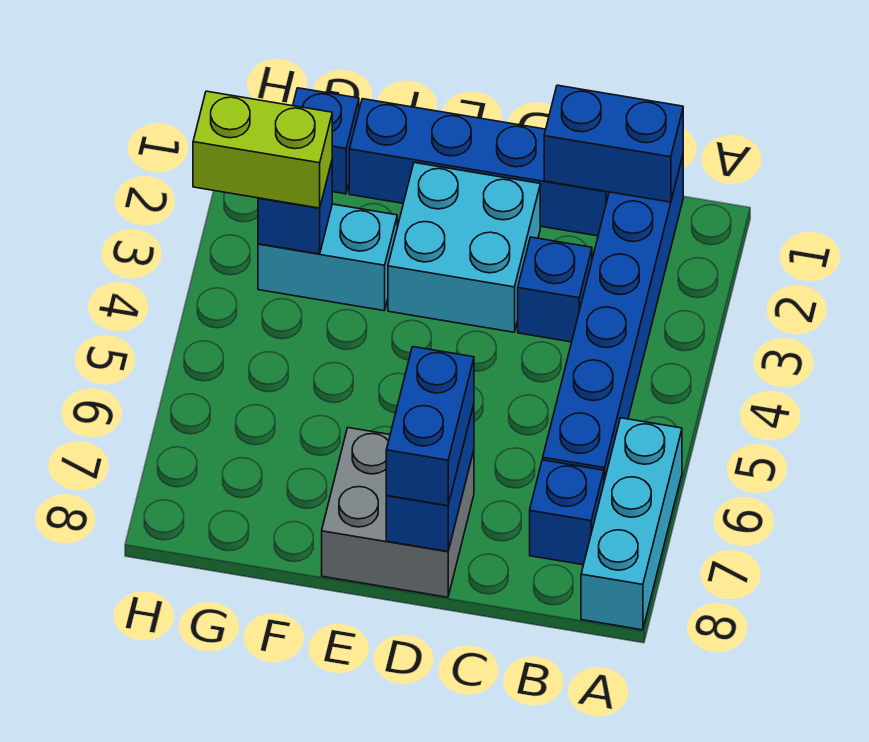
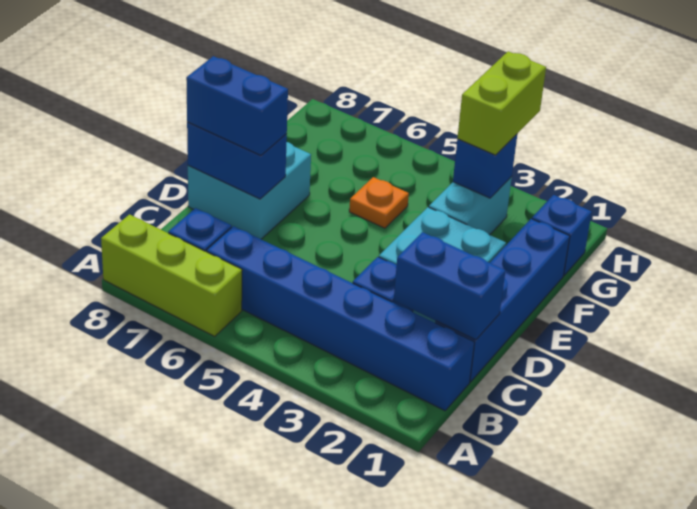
cyan 1x3 brick [581,418,682,630] -> lime 1x3 brick [101,214,242,336]
blue 1x2 brick [544,85,683,202] -> blue 1x2 brick turned to [394,232,505,340]
grey 2x2 brick [322,428,474,597] -> cyan 2x2 brick [188,142,311,239]
none -> orange 1x1 plate [349,177,409,228]

